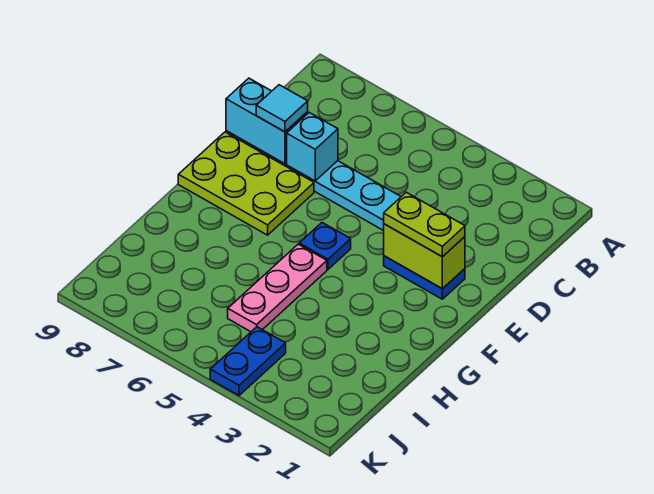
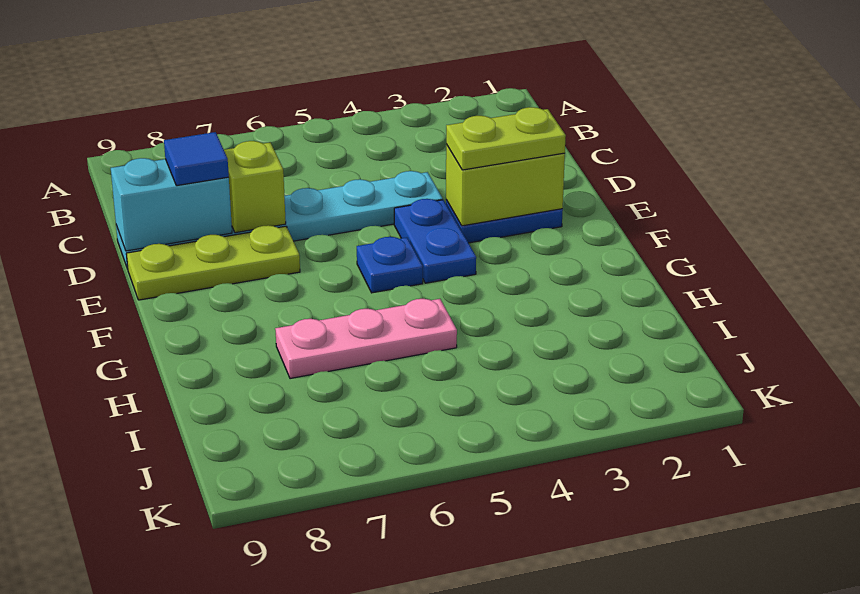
cyan 1x1 brick [287,113,338,181] -> lime 1x1 brick [224,141,286,233]
cyan 1x1 tile [256,85,308,132] -> blue 1x1 tile [164,132,229,186]
lime 2x3 plate [178,132,314,235] -> lime 1x3 plate [126,225,300,300]
pink 1x3 plate [228,244,327,332] -> pink 1x3 plate turned to [275,299,457,379]
blue 1x2 plate [210,327,286,395] -> blue 1x2 plate moved to [394,199,476,283]

